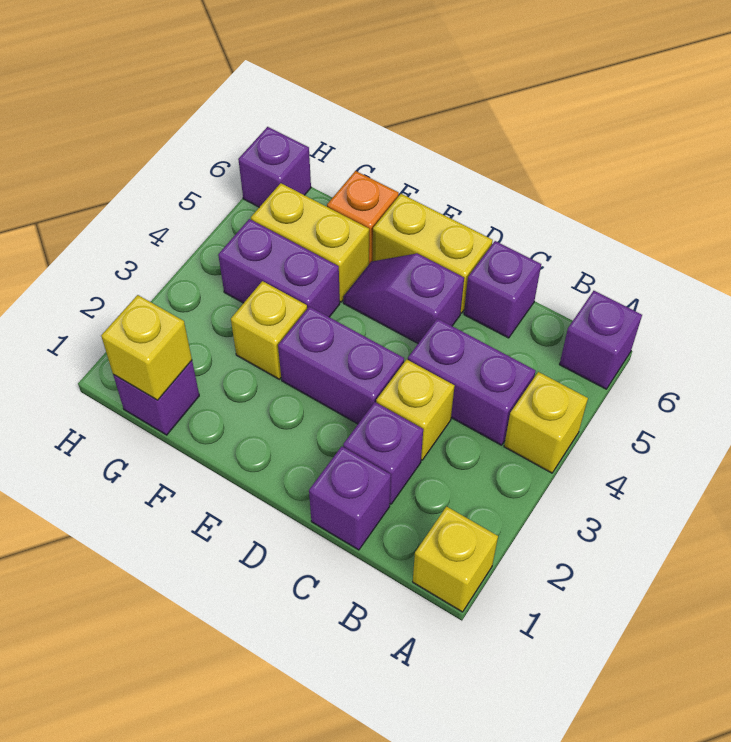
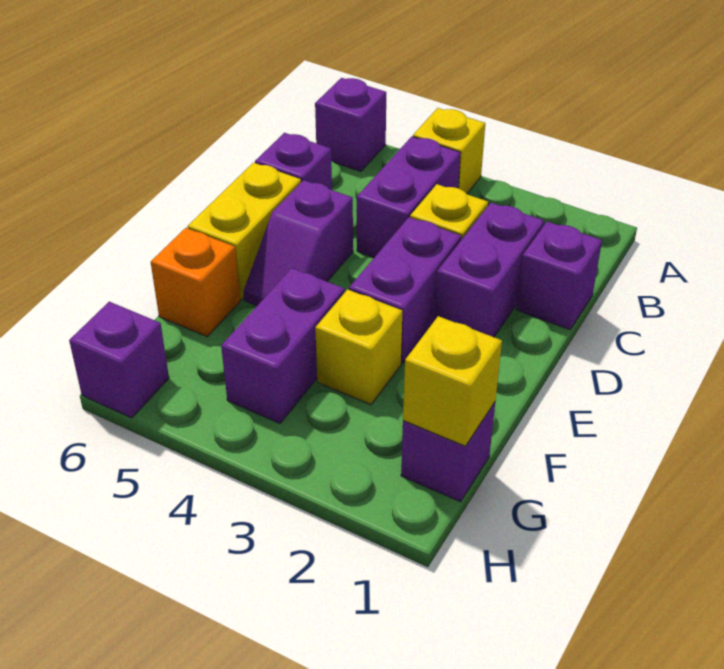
yellow 1x1 brick [413,507,498,612] -> none
purple 1x1 brick [343,402,423,504] -> purple 1x2 brick [434,203,544,337]
yellow 1x2 brick [251,183,369,302] -> none

